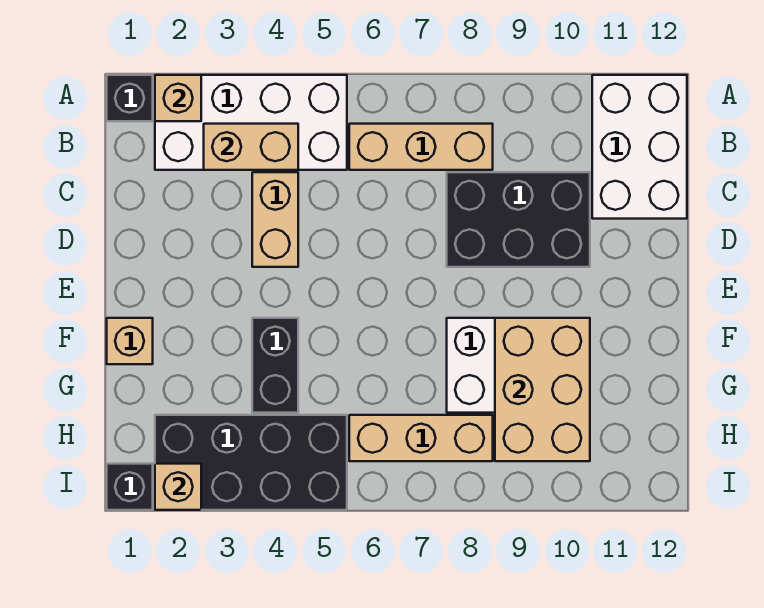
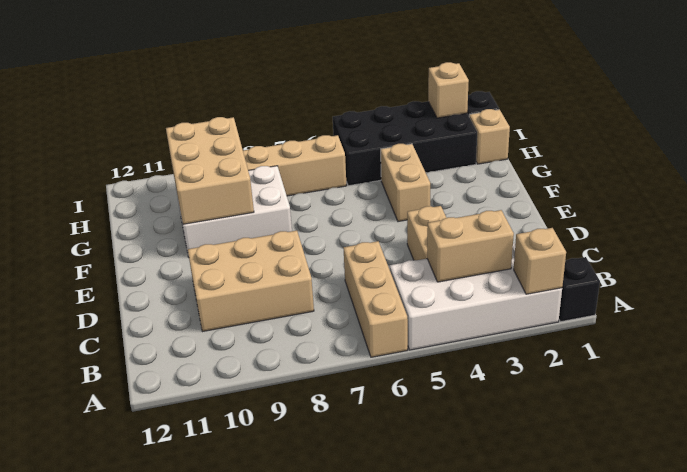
white 2x3 brick [592,75,687,219] -> none
tan 1x3 brick [349,124,493,170] -> tan 1x3 brick turned to [343,241,408,357]
black 2x3 brick [447,172,590,267] -> tan 2x3 brick [188,231,314,332]
tan 1x1 brick [107,318,153,364] -> tan 1x1 brick moved to [469,109,510,164]
black 1x2 brick [252,318,298,413] -> tan 1x2 brick [381,144,430,221]

